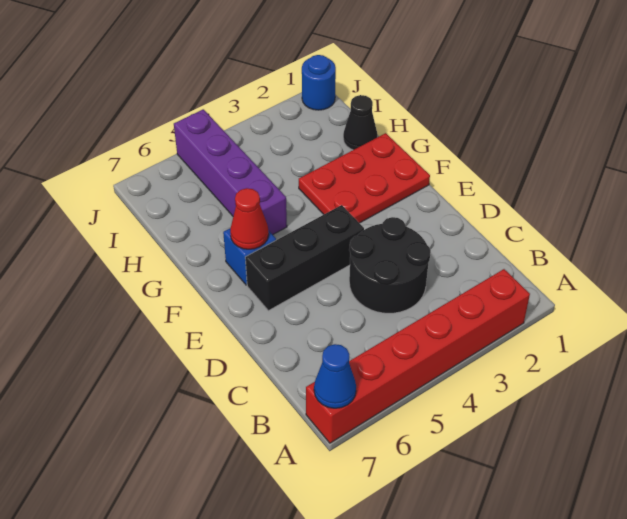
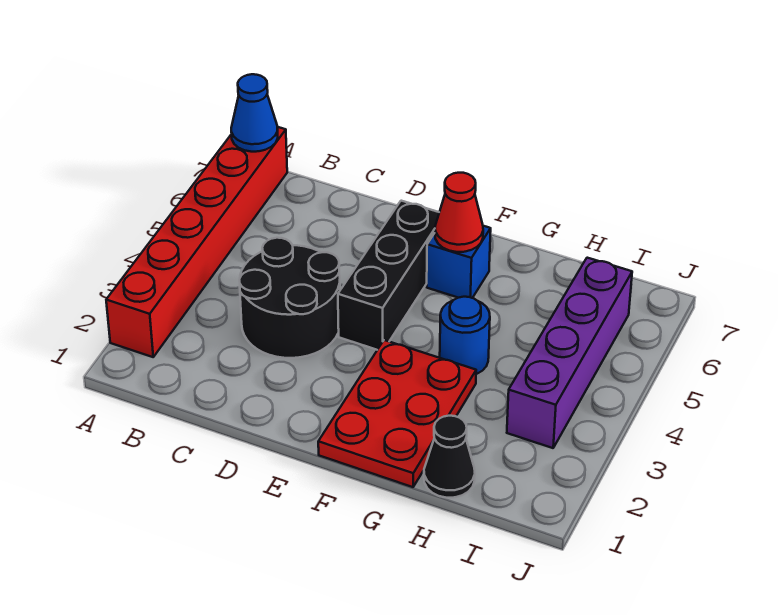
purple 1x4 brick [174,109,287,235] -> purple 1x4 brick turned to [507,258,632,448]
blue 1x1 round brick [302,55,336,110] -> blue 1x1 round brick moved to [440,297,490,374]

